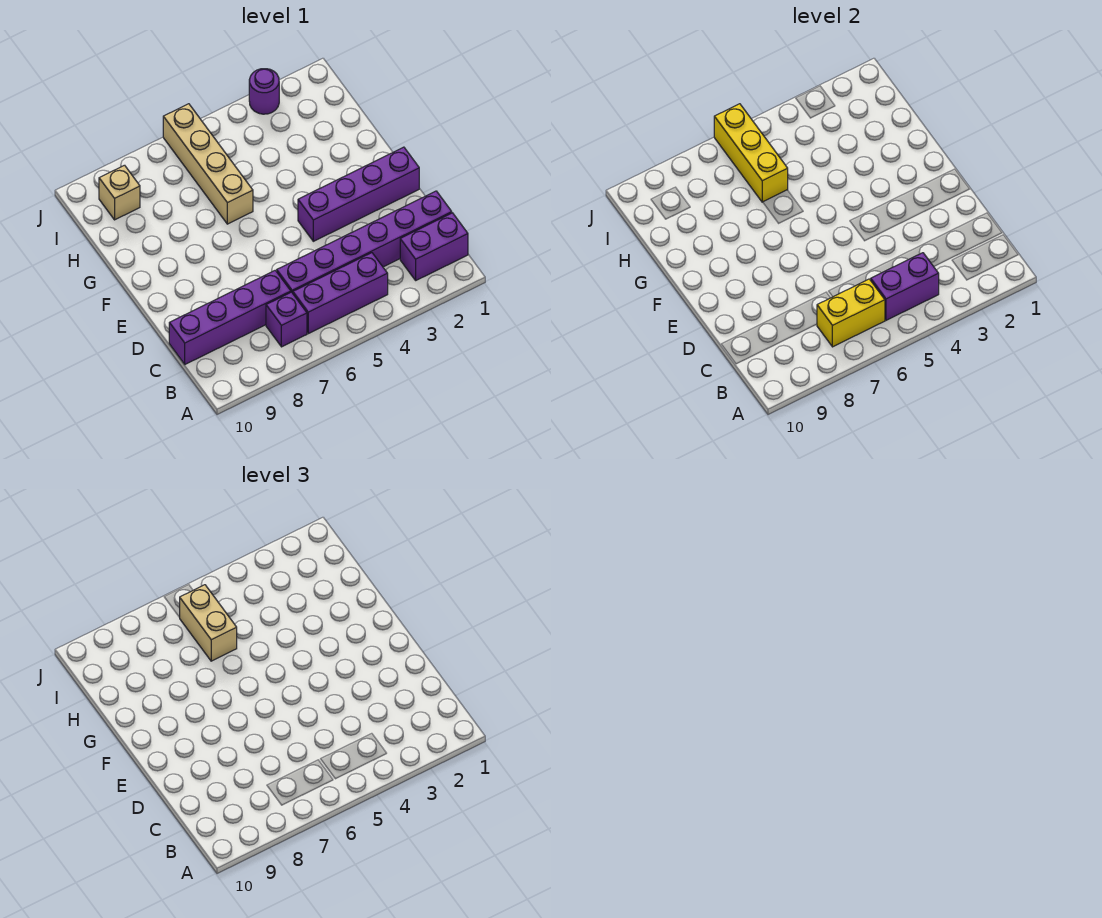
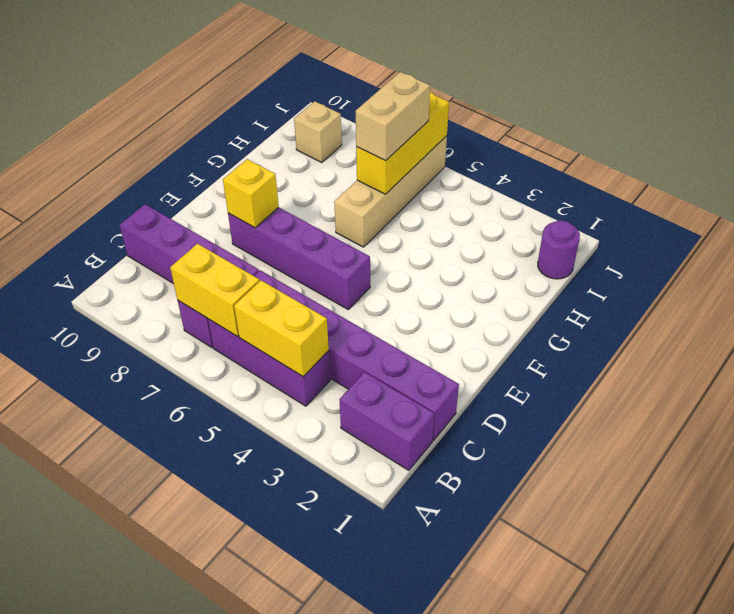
purple 1x2 brick [871,253,939,320] -> yellow 1x2 brick [234,281,329,377]
purple 1x4 brick [298,147,419,241] -> purple 1x4 brick moved to [228,207,370,309]
none -> yellow 1x1 brick [223,159,279,228]
purple 1x1 round brick [249,69,279,114] -> purple 1x1 round brick moved to [538,221,580,279]

